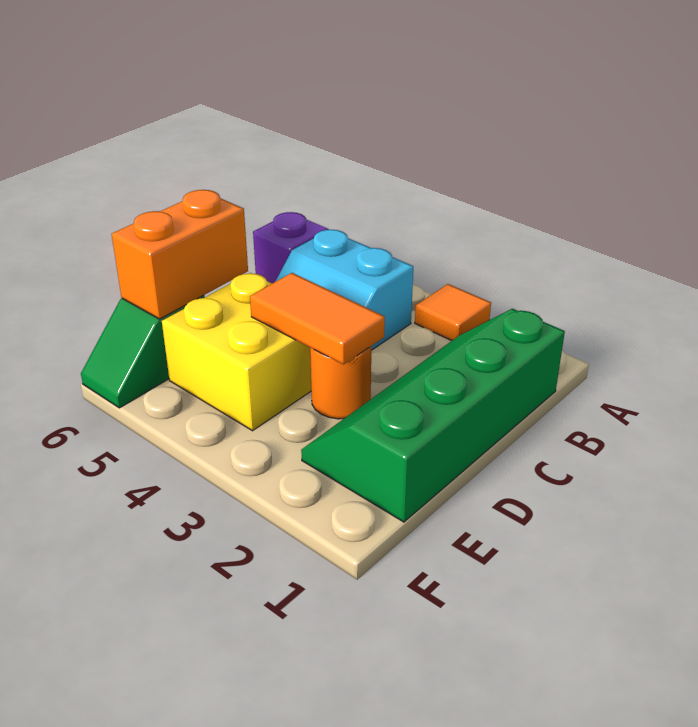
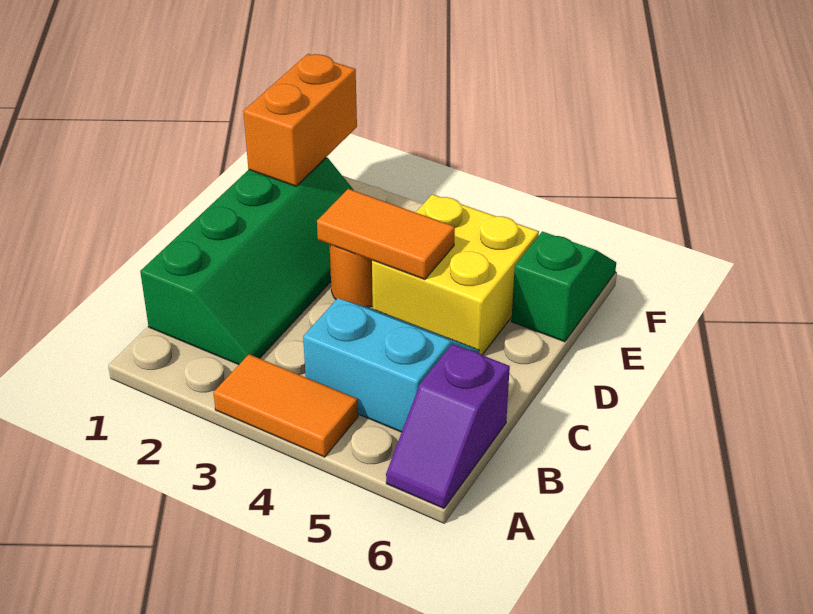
orange 1x1 tile [415,284,491,341] -> orange 1x2 tile [213,354,358,457]
orange 1x2 brick [112,190,248,319] -> orange 1x2 brick moved to [244,54,357,186]

